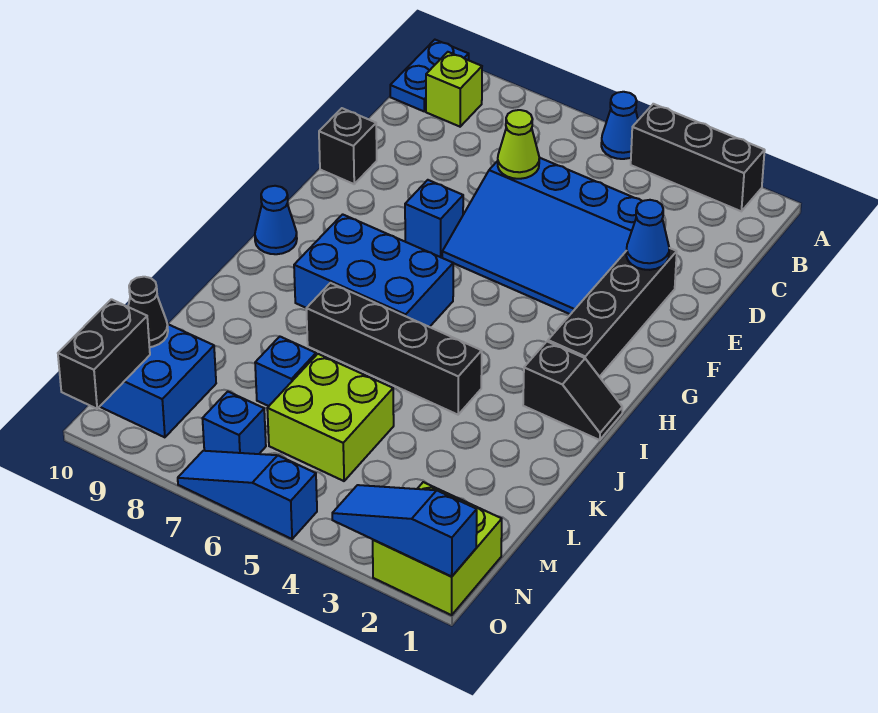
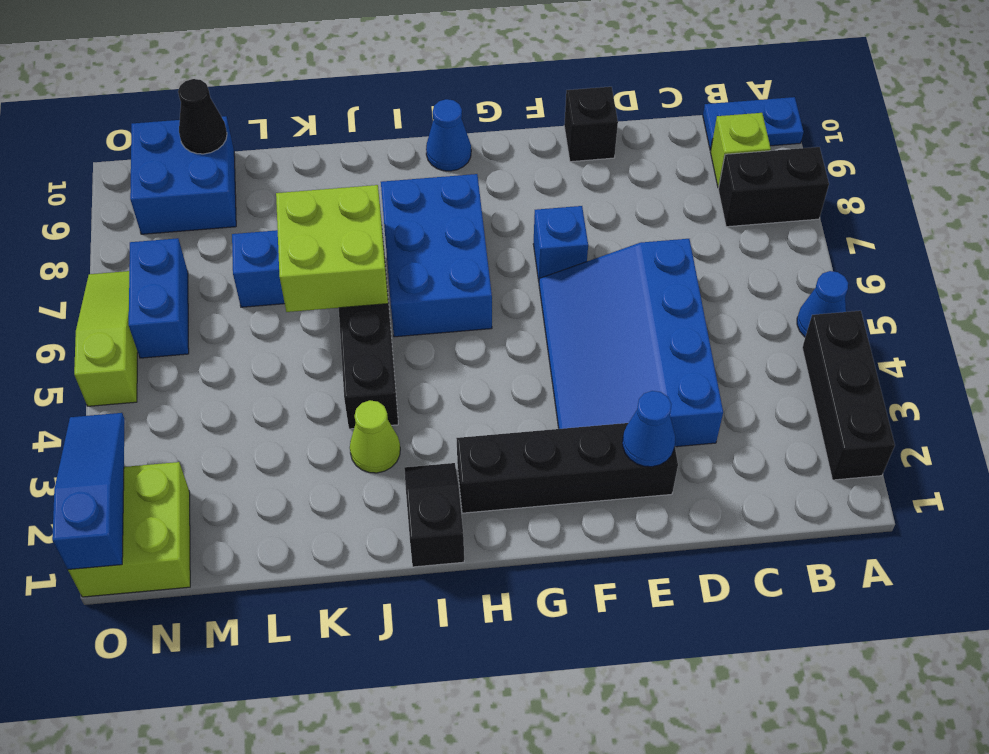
lime 1x1 cone [498,110,539,179] -> lime 1x1 cone moved to [350,400,400,473]
black 1x2 slope [523,342,622,440] -> black 1x2 slope turned to [404,463,464,567]
lime 2x2 brick [267,354,394,481] -> lime 2x2 brick moved to [276,185,388,312]
blue 1x1 brick [202,392,266,454] -> blue 1x2 brick [129,238,189,358]
black 1x2 brick [58,299,150,409] -> black 1x2 brick moved to [718,147,829,227]
blue 1x3 slope [178,451,317,539] -> lime 1x3 slope [74,271,138,406]

